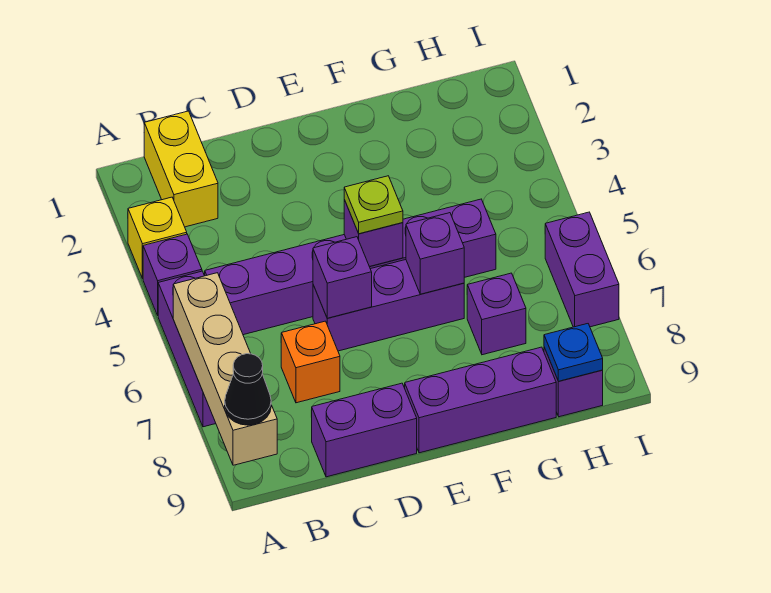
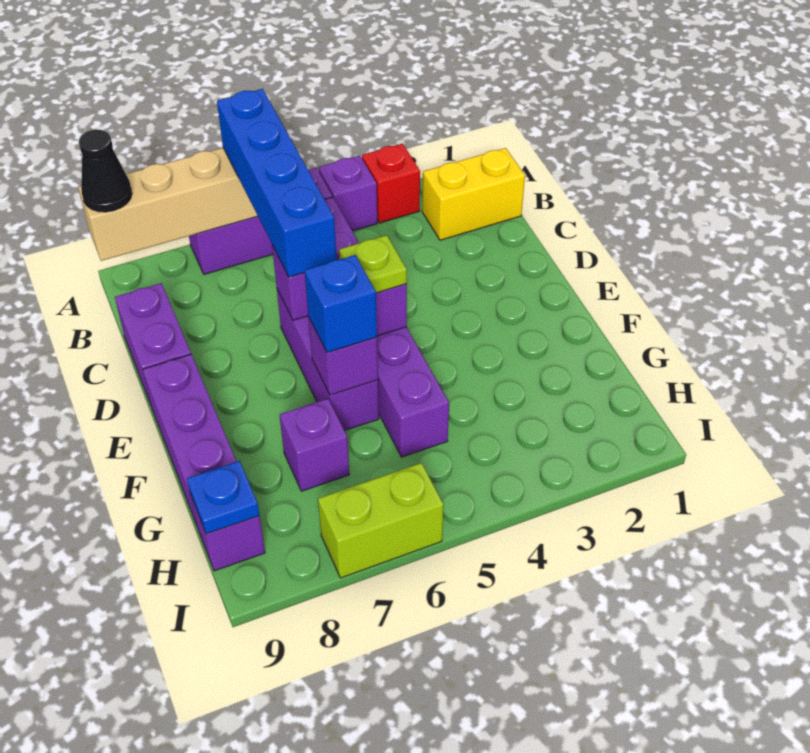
yellow 1x1 brick [128,197,187,279] -> red 1x1 brick [362,144,420,223]
none -> blue 1x4 brick [217,89,337,277]
orange 1x1 brick [281,321,340,403] -> none
none -> blue 1x1 brick [305,255,377,353]
purple 1x2 brick [545,212,619,327] -> lime 1x2 brick [318,463,444,578]

